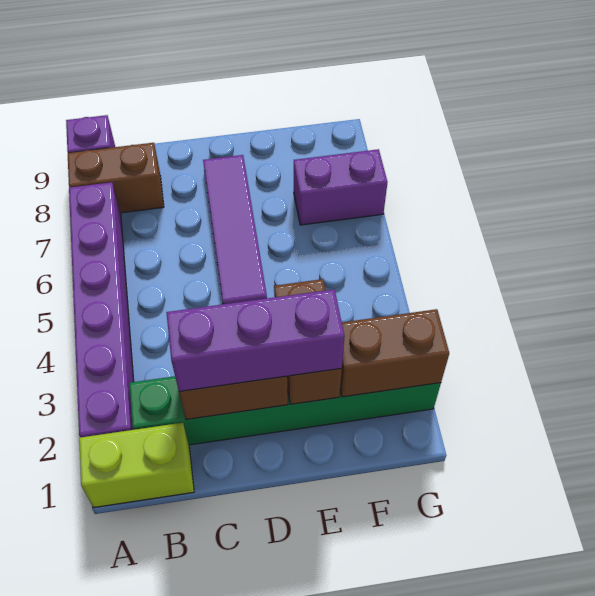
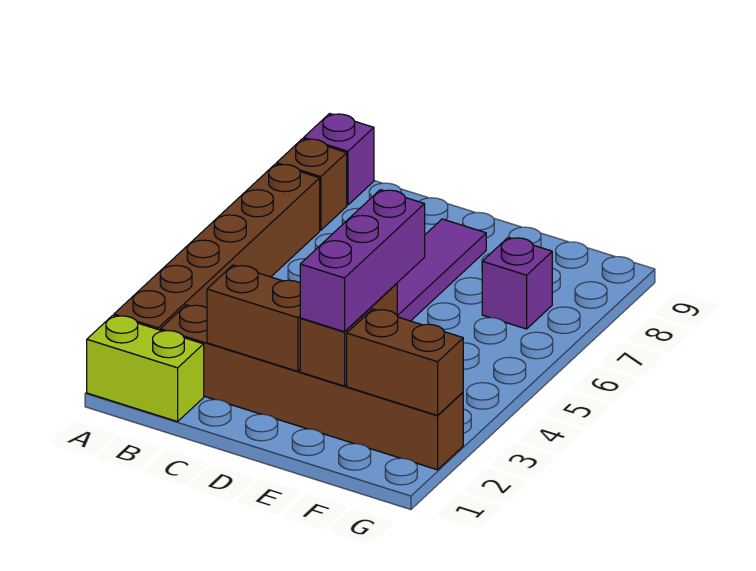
purple 1x6 brick [69,182,134,437] -> brown 1x6 brick [114,164,320,330]
brown 1x2 brick [68,143,164,213] -> brown 1x1 brick [277,139,347,230]
green 1x6 brick [129,376,441,445] -> brown 1x6 brick [160,305,463,470]
purple 1x3 brick [166,289,345,392] -> purple 1x3 brick turned to [300,190,425,332]
purple 1x2 brick [294,149,388,225] -> purple 1x1 brick [482,237,552,329]

